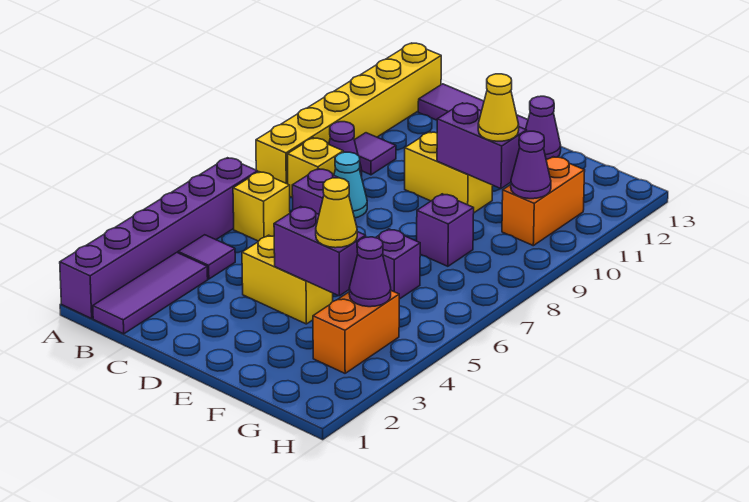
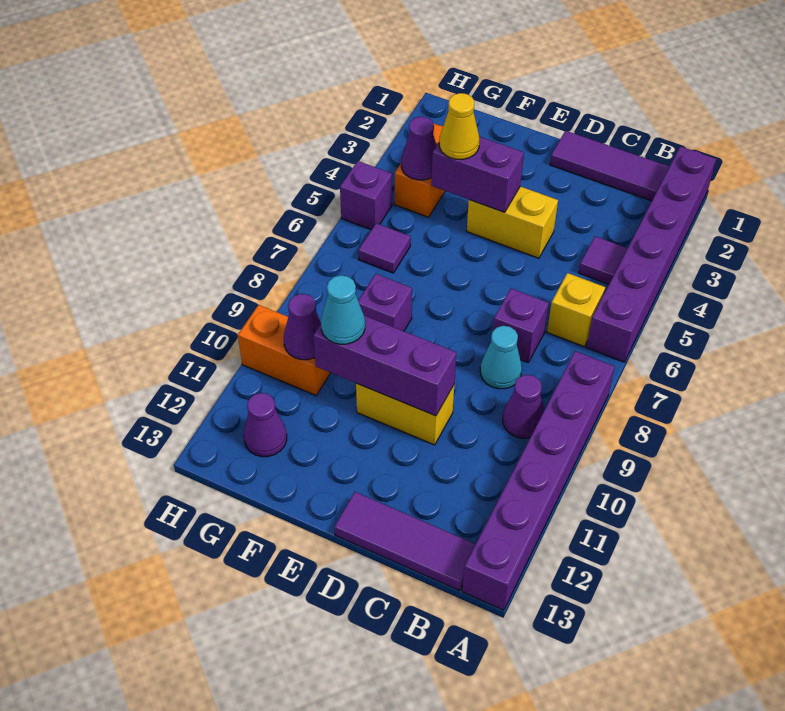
yellow 1x6 brick [256,43,441,184] -> purple 1x6 brick [462,351,615,610]
purple 1x3 tile [93,253,208,334] -> purple 1x3 tile turned to [550,131,670,201]
yellow 1x1 brick [288,138,343,198] -> none
purple 1x1 tile [354,133,396,175] -> purple 1x1 tile moved to [358,223,411,273]
purple 1x2 brick [437,103,527,189] -> purple 1x3 brick [313,316,456,416]
purple 1x1 cone [526,96,561,160] -> purple 1x1 cone moved to [244,393,287,457]
purple 1x1 brick [376,229,420,299] -> purple 1x1 brick moved to [340,161,392,230]
yellow 1x1 cone [478,74,519,141] -> cyan 1x1 cone [321,275,365,344]
orange 1x2 brick [502,157,585,246] -> orange 1x2 brick turned to [238,305,330,395]

